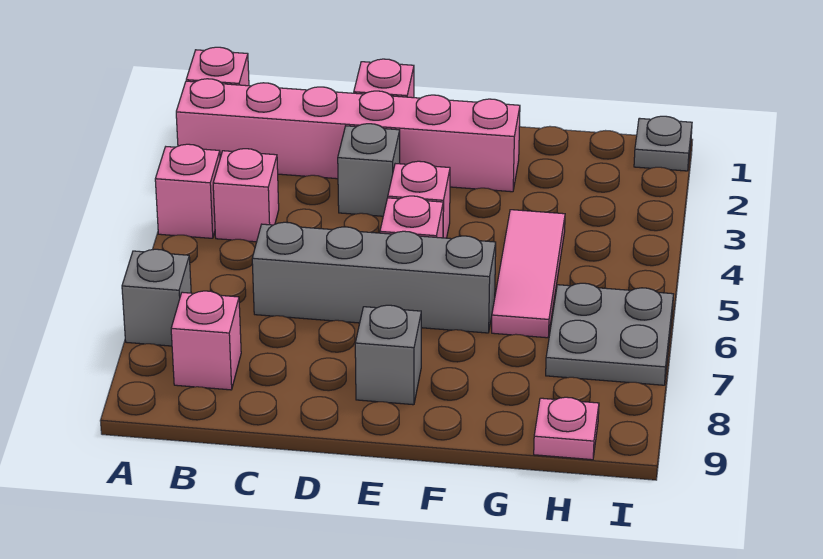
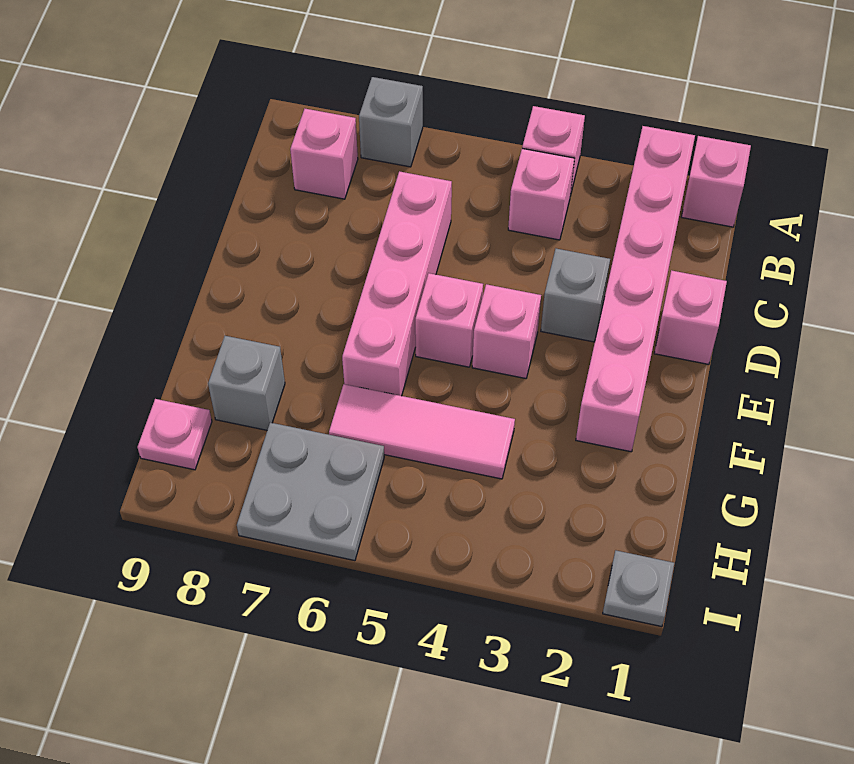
grey 1x4 brick [252,222,496,333] -> pink 1x4 brick [342,171,452,396]
grey 1x1 brick [355,305,421,405] -> grey 1x1 brick moved to [208,336,285,430]

